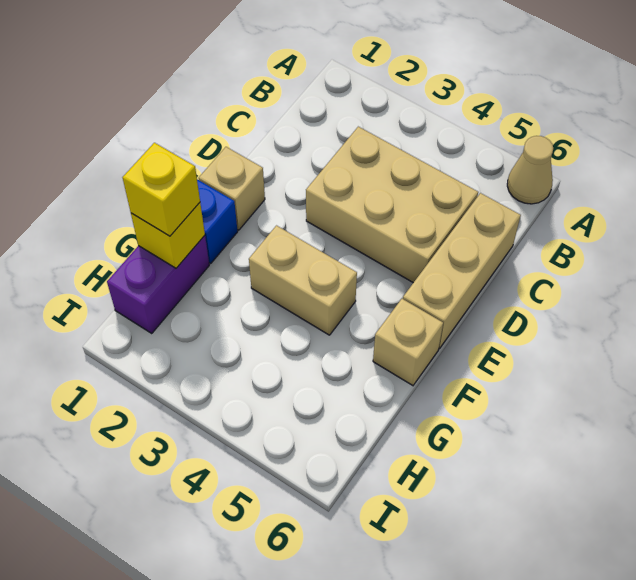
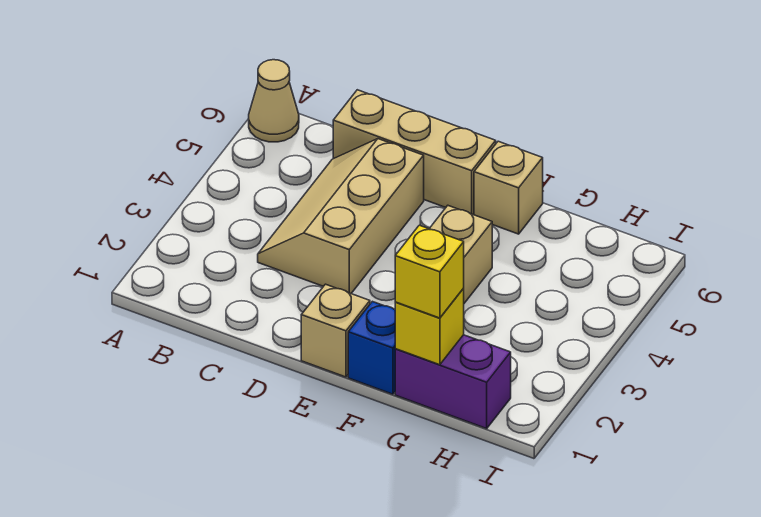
tan 2x3 brick [306,127,478,283] -> tan 2x3 slope [258,139,424,293]

